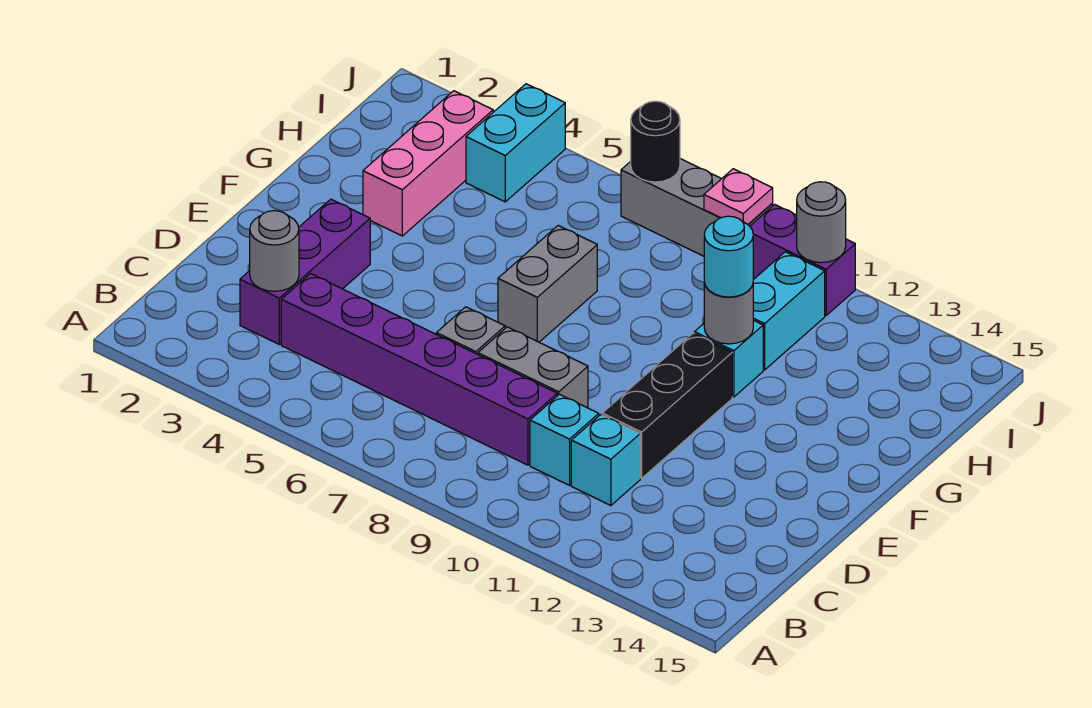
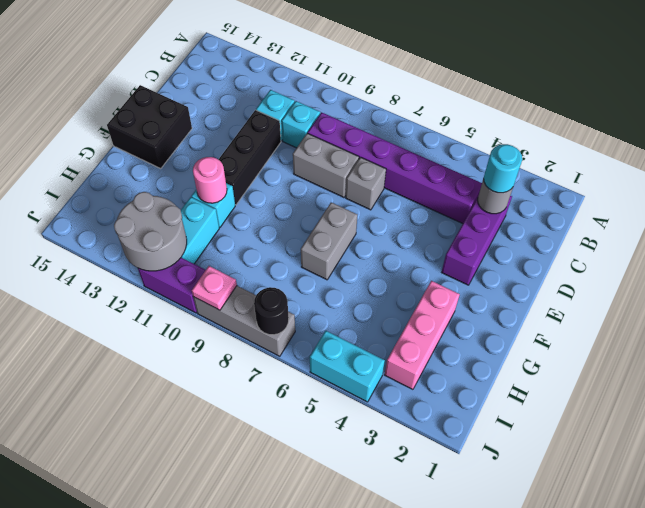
none -> black 2x2 brick [107,85,192,168]
grey 1x1 round brick [704,283,753,344] -> pink 1x1 round brick [193,157,227,203]
cyan 1x1 round brick [704,216,753,297] -> cyan 1x1 round brick moved to [484,144,522,193]
cyan 1x2 brick [466,84,565,202] -> cyan 1x2 brick turned to [310,331,385,402]
grey 1x1 round brick [797,182,846,263] -> grey 2x2 round brick [114,192,187,271]

